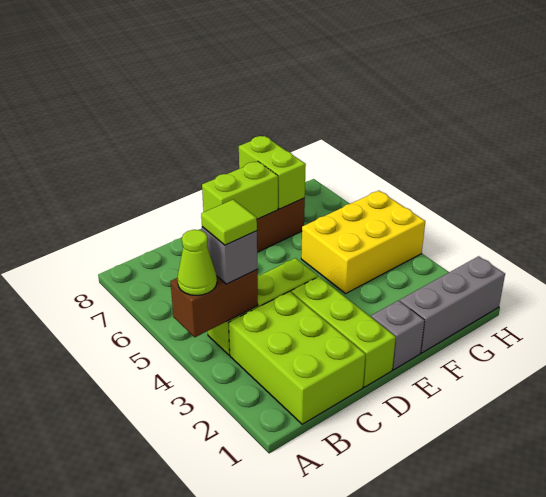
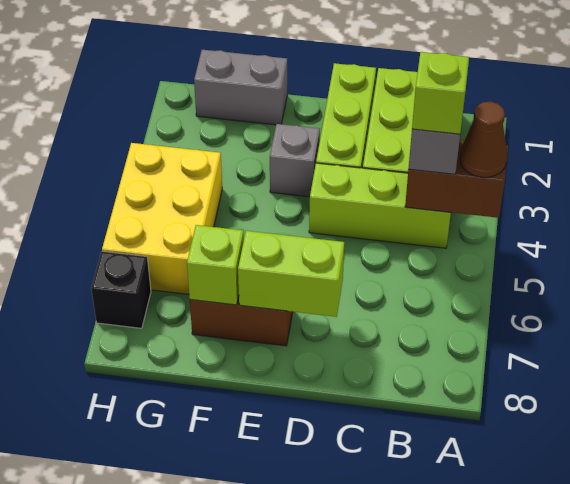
lime 1x1 cone [177,230,217,295] -> brown 1x1 cone [460,102,508,177]
lime 1x1 tile [201,200,257,245] -> lime 1x1 brick [412,52,469,134]
grey 1x1 brick [371,301,425,370] -> grey 1x1 brick moved to [270,124,320,197]
grey 1x3 brick [400,256,505,353] -> grey 1x2 brick [194,50,287,125]
yellow 2x3 brick [301,191,425,294] -> yellow 2x3 brick turned to [102,143,222,294]
lime 1x2 brick [239,136,306,209] -> lime 1x1 brick [187,225,244,305]
none -> black 1x1 brick [91,251,151,328]

